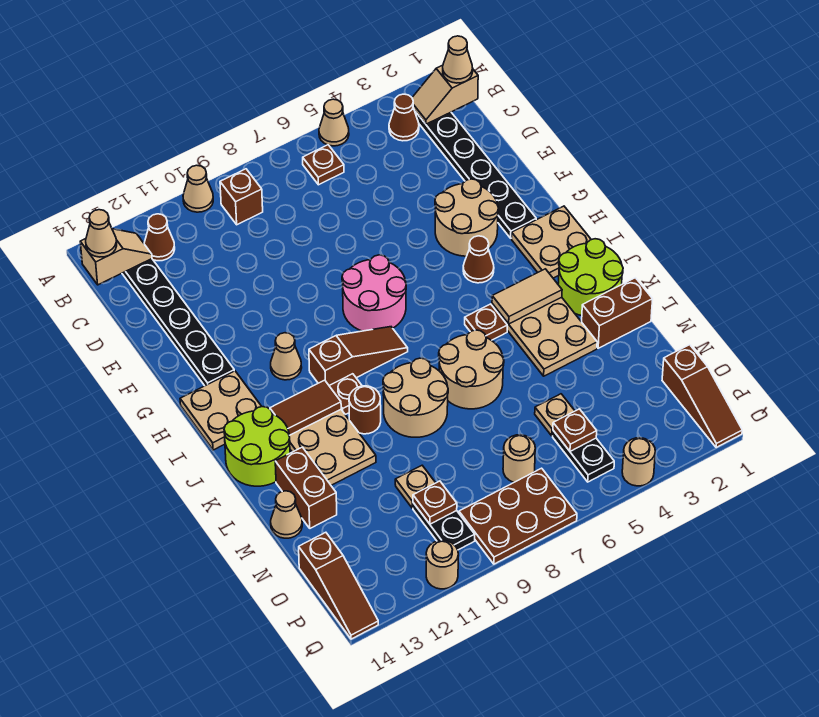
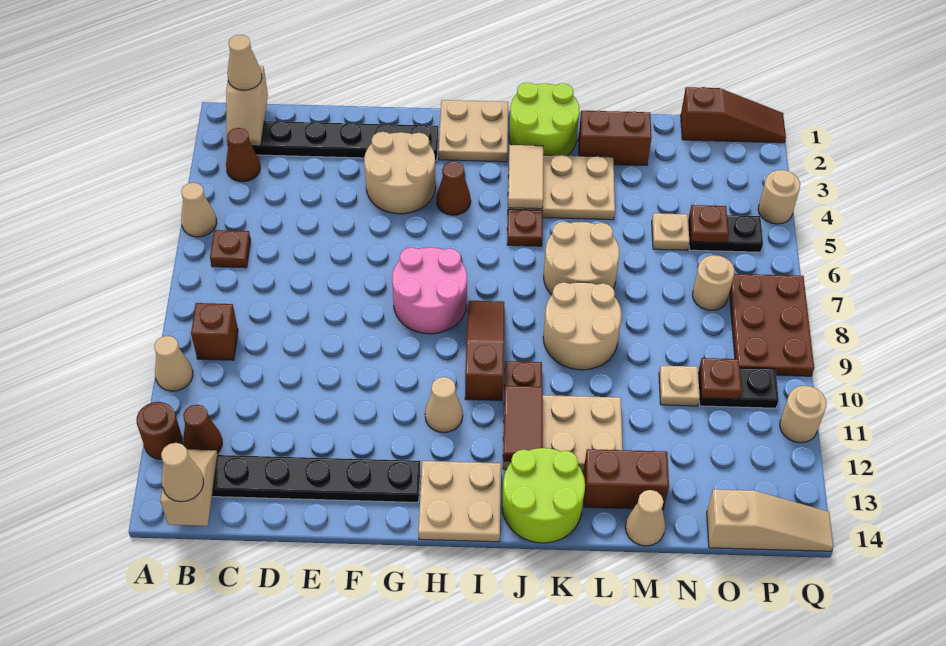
brown 1x1 round brick [349,386,381,434] -> brown 1x1 round brick moved to [137,402,182,459]
brown 1x2 brick [582,278,653,348] -> brown 1x2 brick turned to [578,111,652,165]
brown 1x3 slope [299,532,378,639] -> tan 1x3 slope [707,489,833,551]

